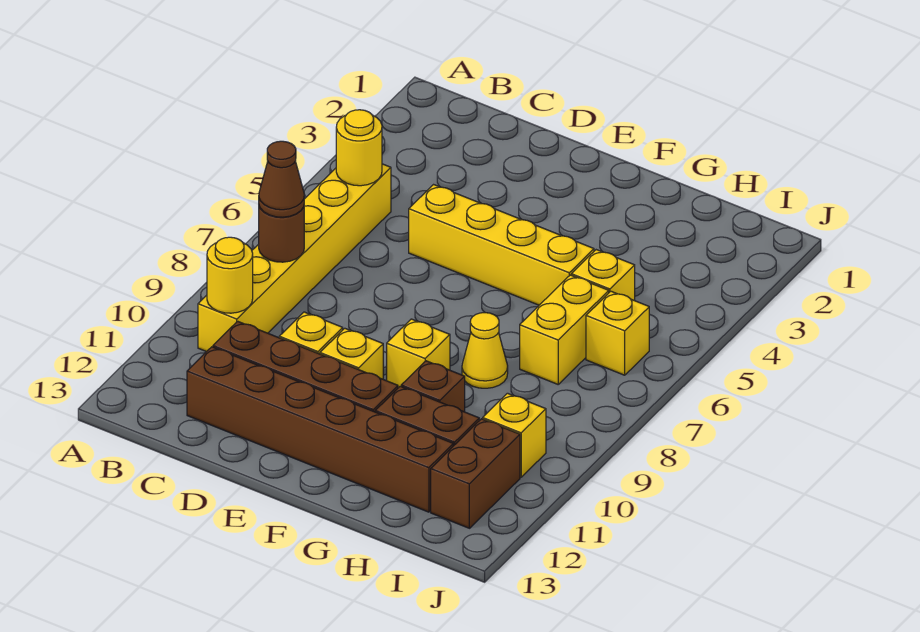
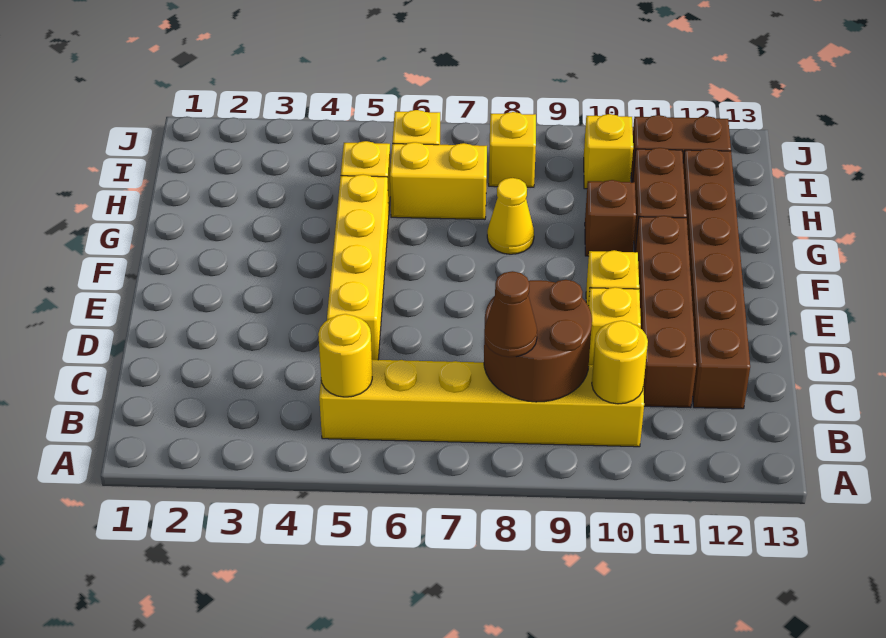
brown 1x1 round brick [259,206,304,262] -> brown 2x2 round brick [484,280,592,402]
yellow 1x1 brick [387,319,450,388] -> yellow 1x1 brick moved to [489,112,536,187]

